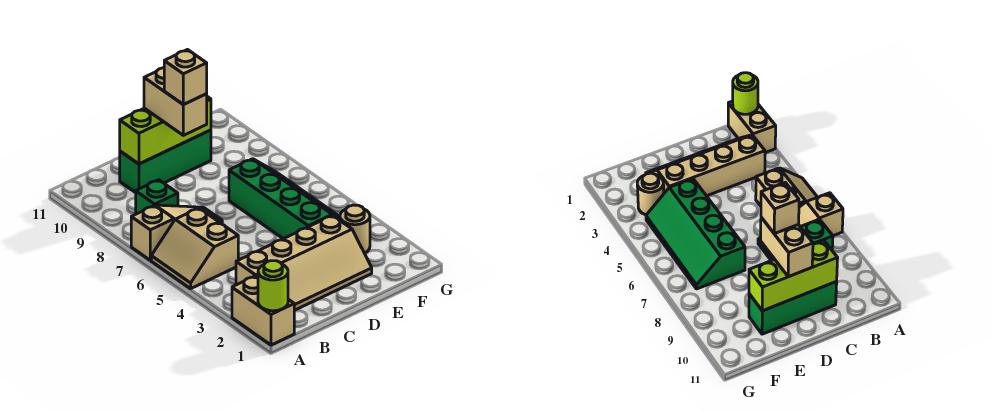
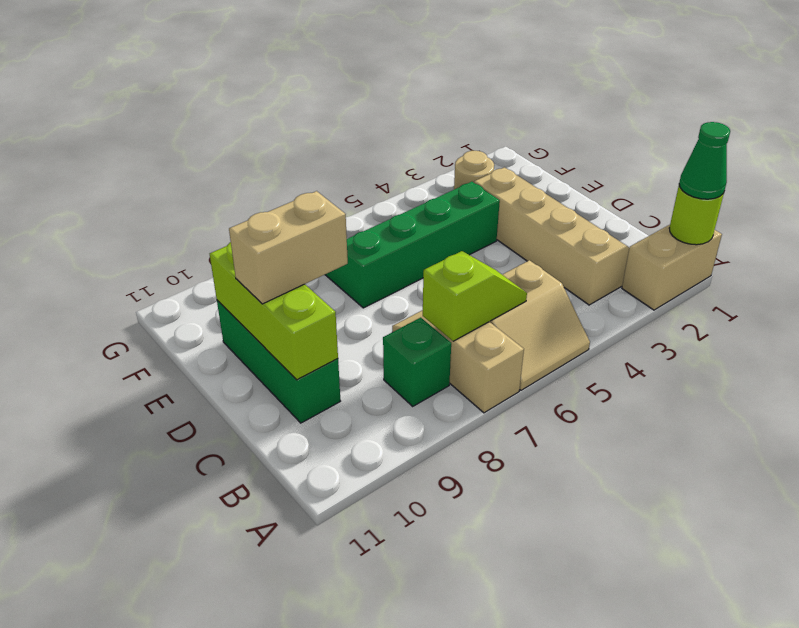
none -> green 1x1 cone [679,122,730,199]
none -> lime 1x2 slope [423,251,527,341]
tan 1x1 brick [164,50,207,105] -> none

